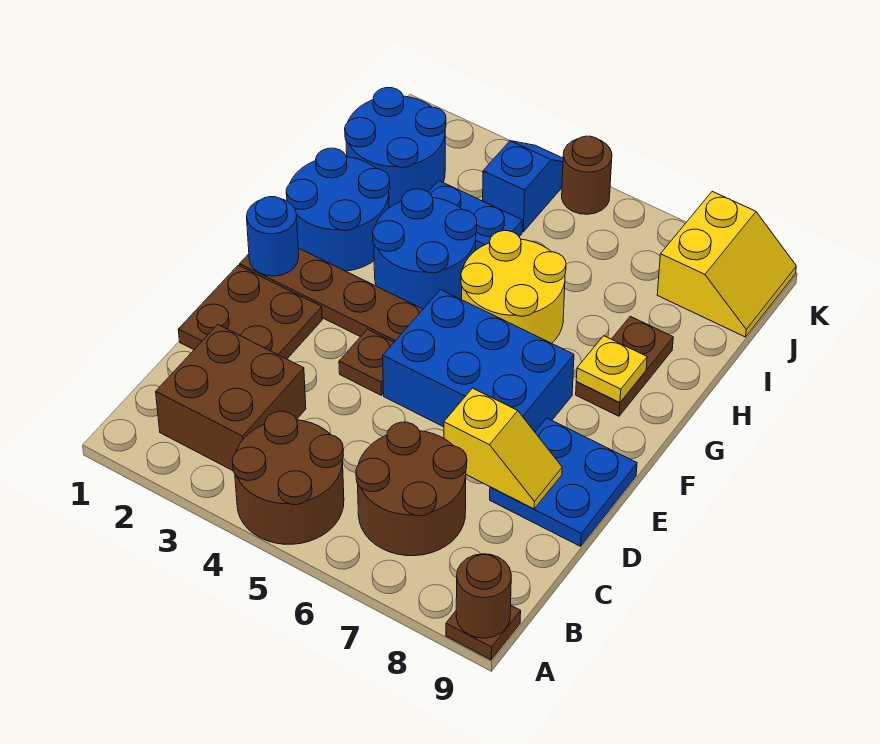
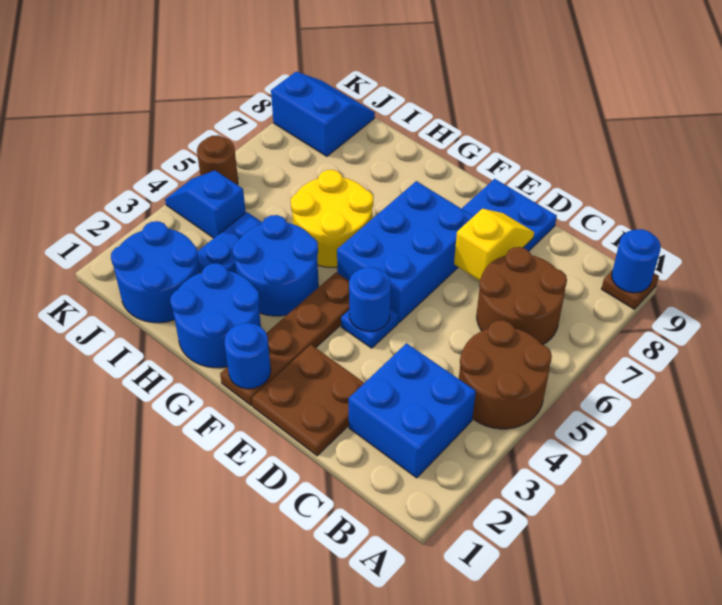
brown 1x1 round brick [456,554,511,638] -> blue 1x1 round brick [612,229,661,293]
brown 2x2 brick [156,325,306,471] -> blue 2x2 brick [349,343,476,478]
brown 1x1 plate [339,329,394,395] -> blue 1x1 plate [341,309,398,348]
none -> blue 1x1 round brick [349,267,391,331]
brown 1x2 plate [576,316,673,416] -> none
yellow 1x1 plate [576,336,647,402] -> none
yellow 2x2 slope [657,192,796,337] -> blue 2x2 slope [271,72,375,156]

